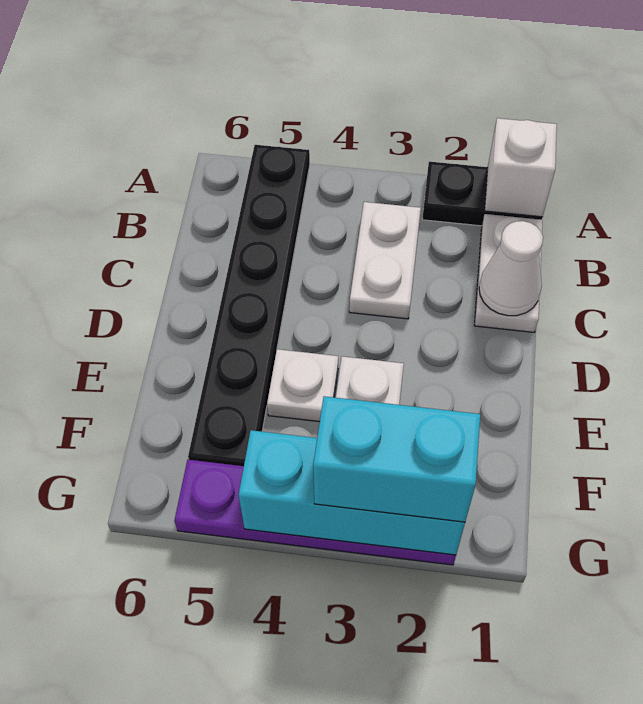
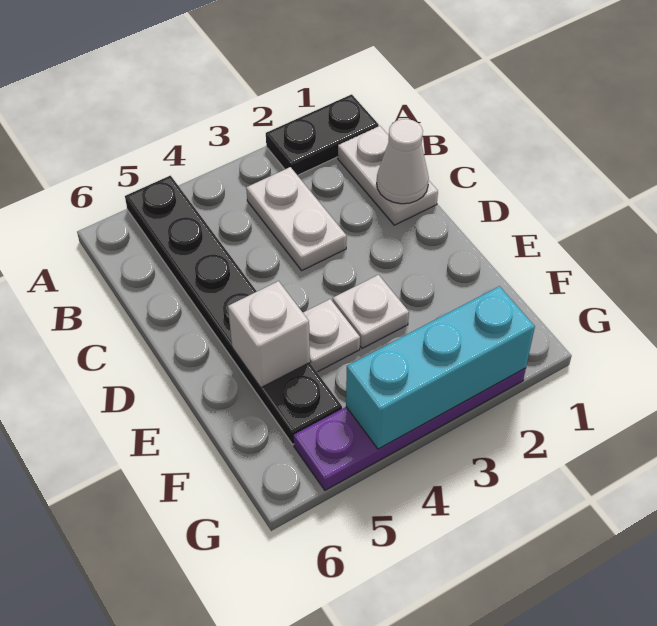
white 1x1 brick [485,118,557,217] -> white 1x1 brick moved to [228,281,310,388]
cyan 1x2 brick [313,396,480,522] -> none

